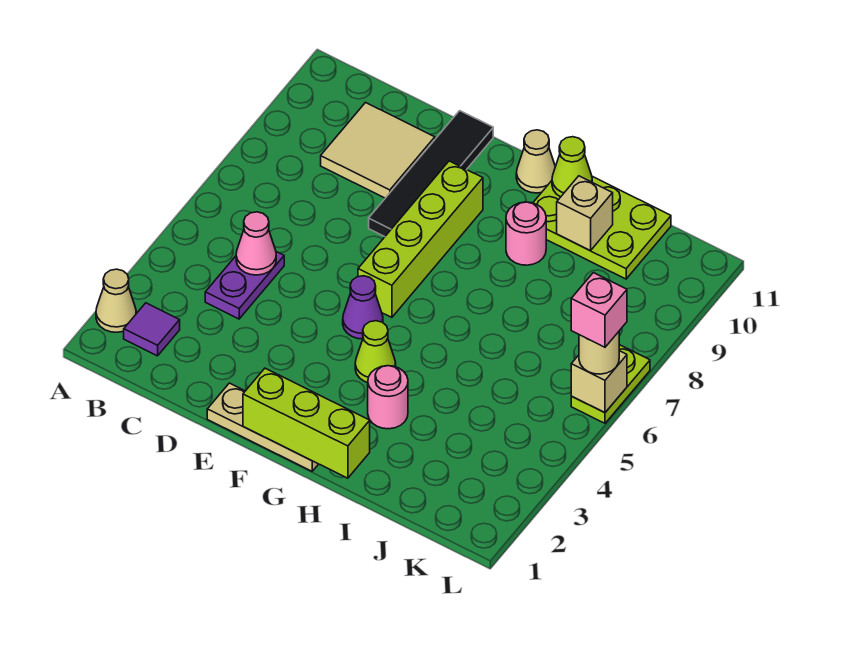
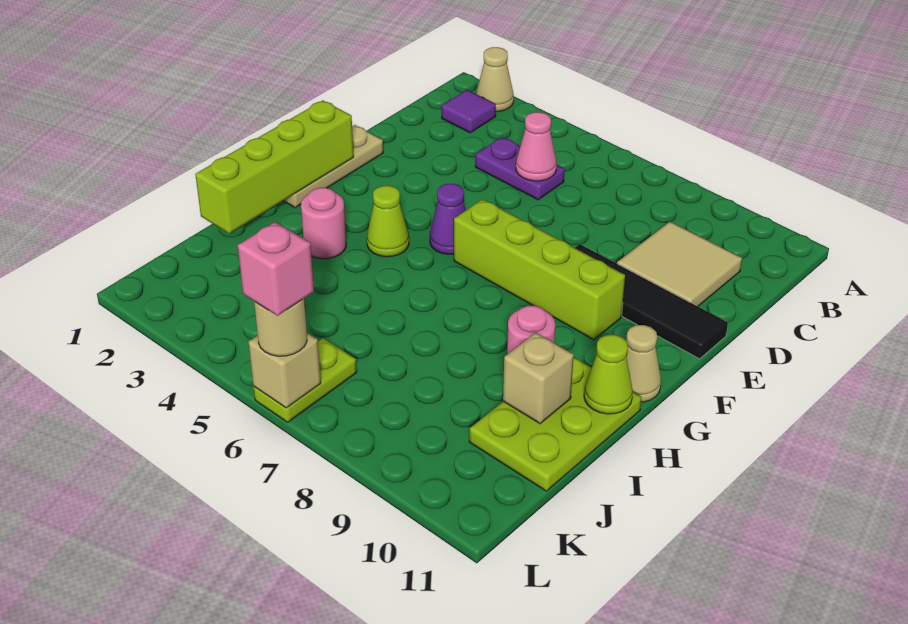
lime 1x3 brick [243,368,370,478] -> lime 1x4 brick [195,100,354,234]
lime 1x2 plate [571,345,650,423] -> lime 1x2 plate turned to [253,338,357,422]

